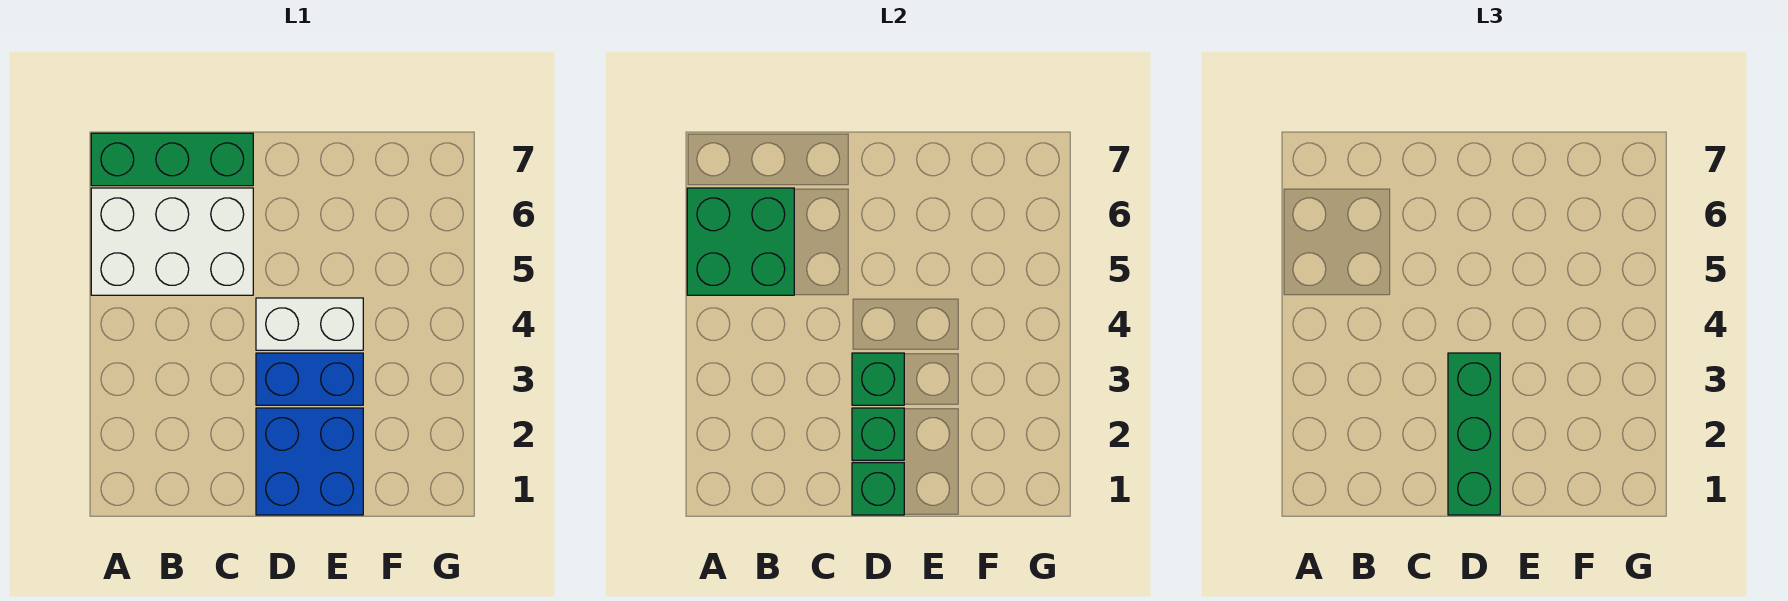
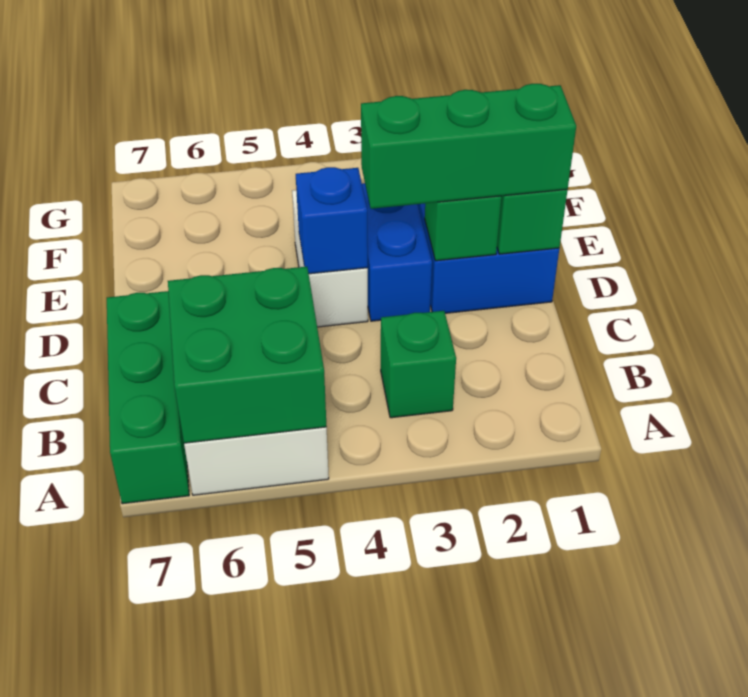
green 1x1 brick [852,353,904,405] -> green 1x1 brick moved to [381,311,456,418]
none -> blue 1x1 brick [296,167,368,274]

